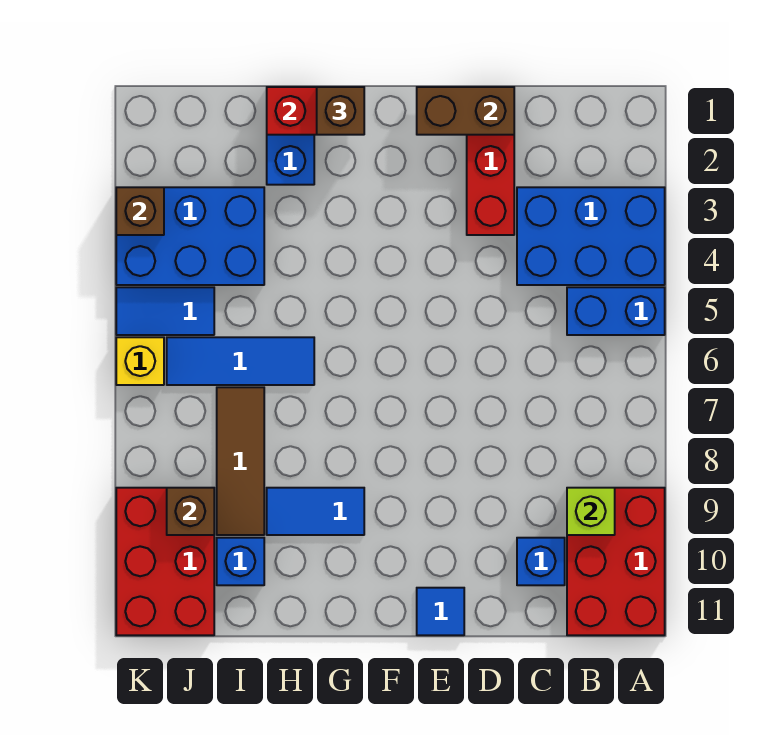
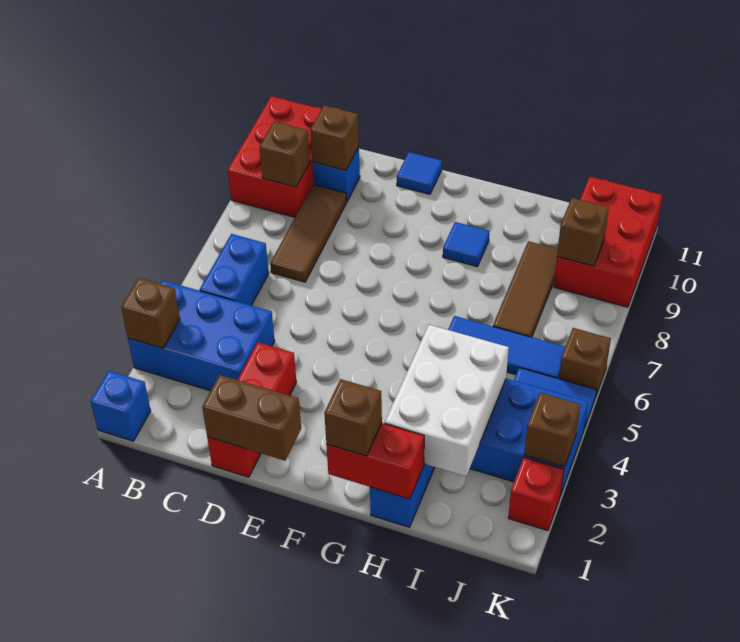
none -> brown 1x1 brick [121,278,180,348]
blue 1x2 brick [567,287,665,335] -> blue 1x2 brick turned to [200,234,269,305]
lime 1x1 brick [567,488,615,535] -> brown 1x1 brick [260,122,310,187]
none -> brown 1x3 tile [270,184,347,282]
none -> brown 1x1 brick [310,105,359,170]
blue 1x2 tile [267,488,364,535] -> blue 1x1 tile [443,222,490,267]
none -> white 2x3 brick [385,325,509,476]
blue 1x1 brick [217,538,264,585] -> blue 1x1 brick moved to [91,371,151,441]
none -> red 1x1 brick [508,457,564,531]
yellow 1x1 brick [116,337,164,385] -> brown 1x1 brick [559,328,611,395]

